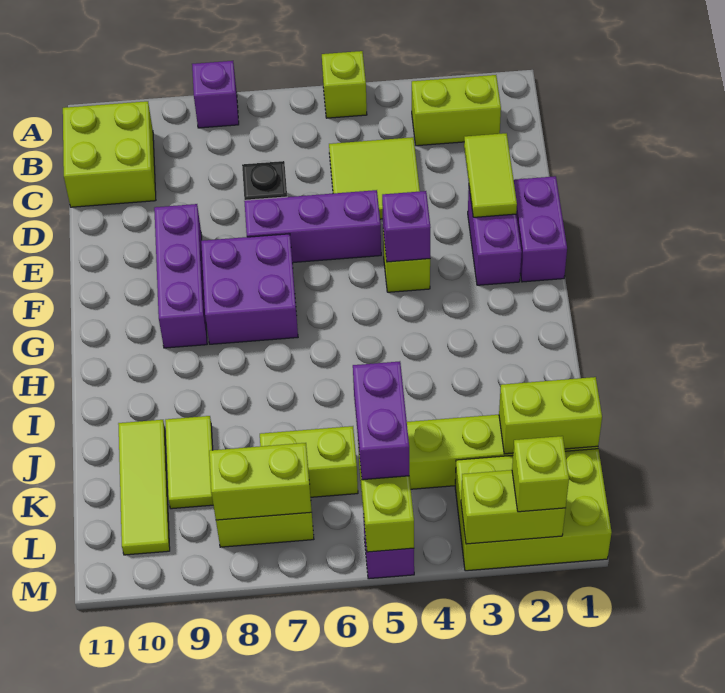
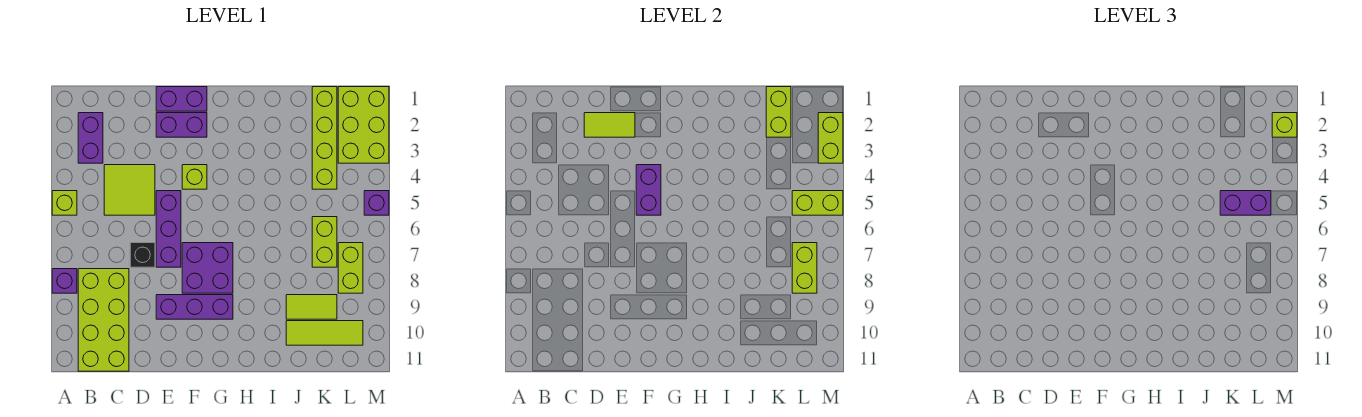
lime 1x2 brick [412,75,501,146] -> purple 1x2 brick [78,113,103,163]
lime 2x2 brick [63,101,156,207] -> lime 2x4 brick [78,269,129,371]
purple 1x1 brick [382,191,431,262] -> purple 1x2 brick [636,165,661,215]

